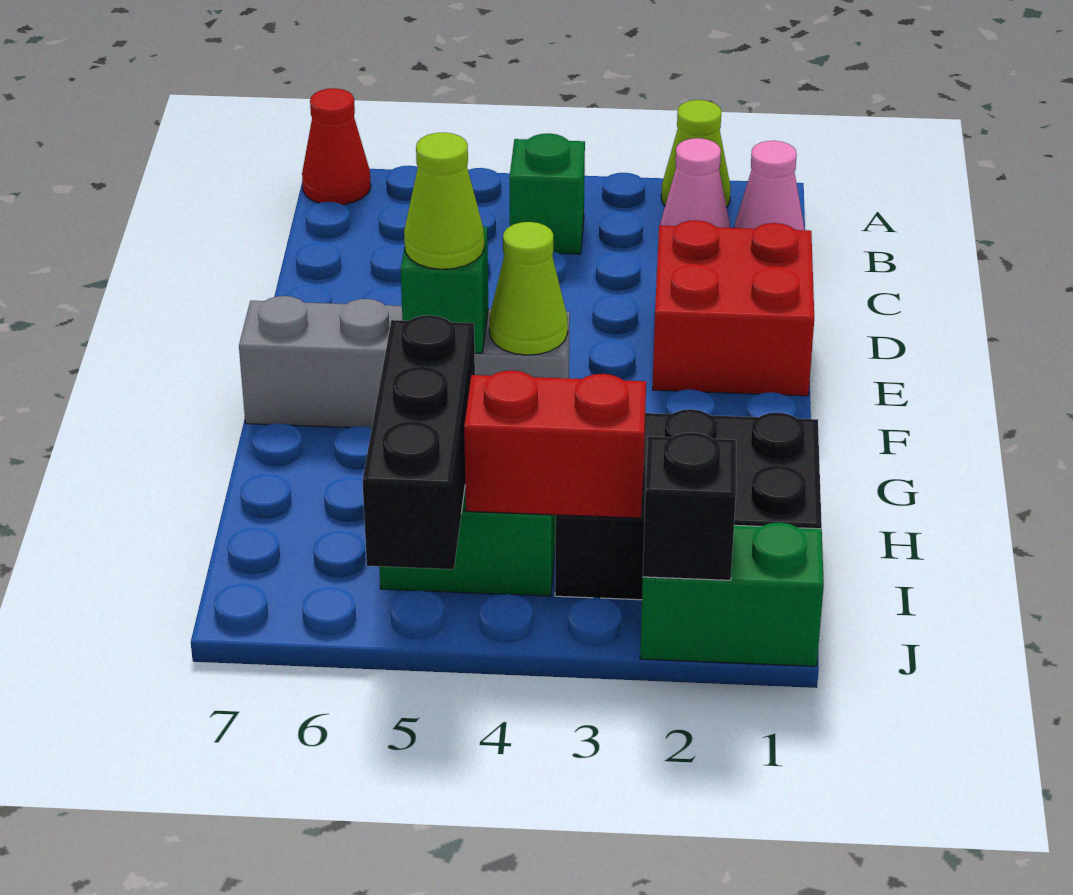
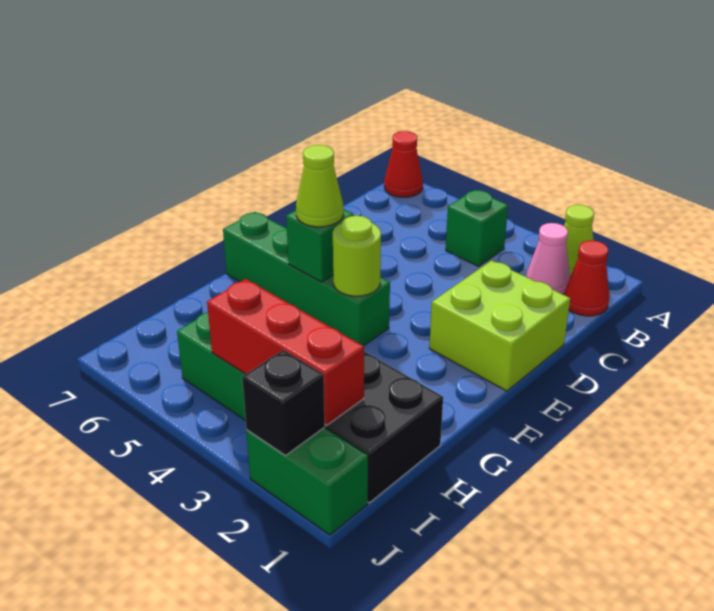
pink 1x1 cone [734,141,805,230] -> red 1x1 cone [564,240,610,316]
red 2x2 brick [652,220,814,396] -> lime 2x2 brick [429,261,570,391]
grey 1x4 brick [239,296,570,428] -> green 1x4 brick [223,212,390,346]
lime 1x1 cone [489,222,568,355] -> lime 1x1 round brick [333,216,381,296]
black 1x3 brick [362,315,475,569] -> none
red 1x2 brick [464,370,646,518] -> red 1x3 brick [207,279,364,426]

